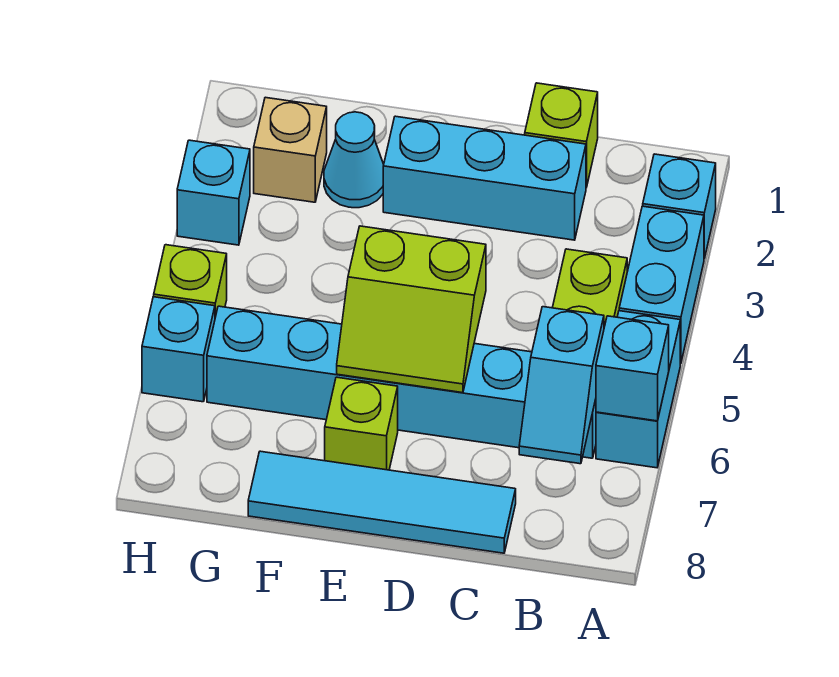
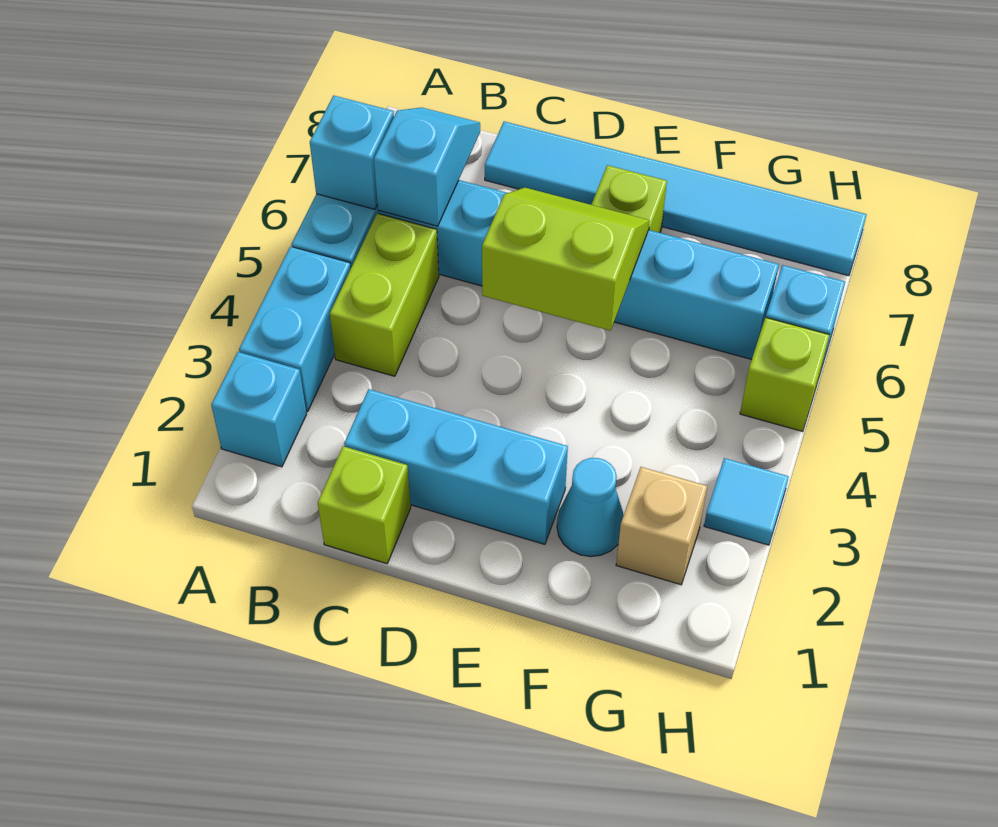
cyan 1x4 tile [248,451,516,553] -> cyan 1x6 tile [485,121,867,276]
cyan 1x1 brick [177,140,250,245] -> cyan 1x1 tile [704,458,789,545]

